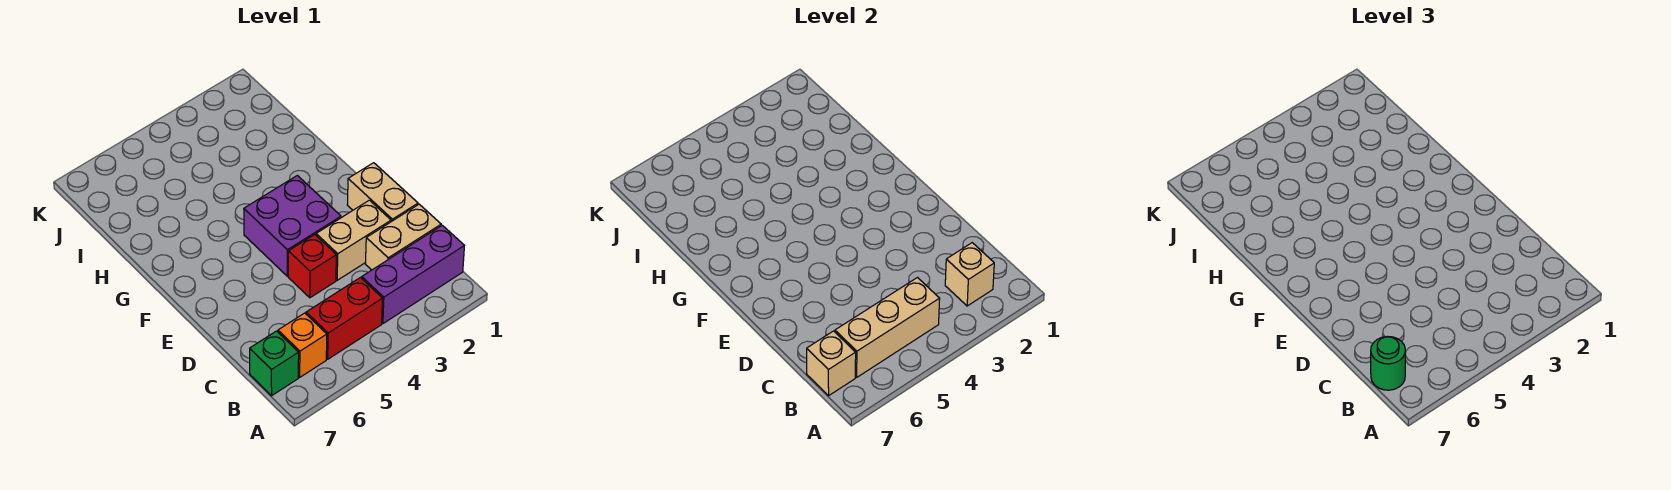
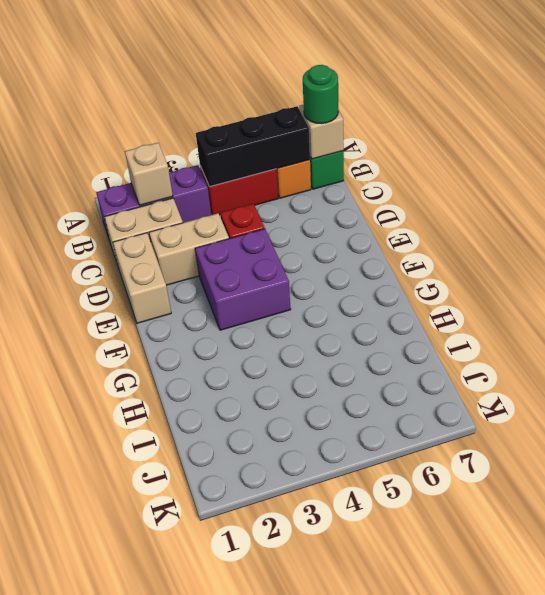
tan 1x3 brick [835,278,940,377] -> black 1x3 brick [196,106,310,187]

